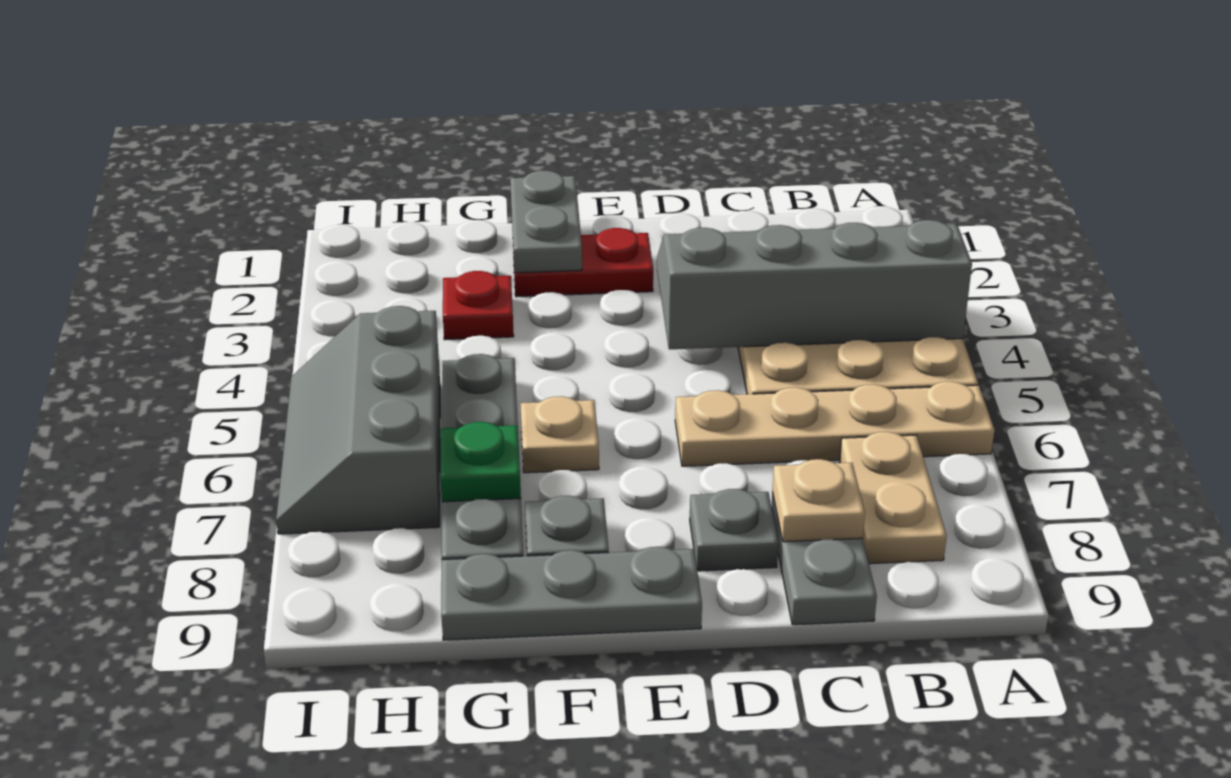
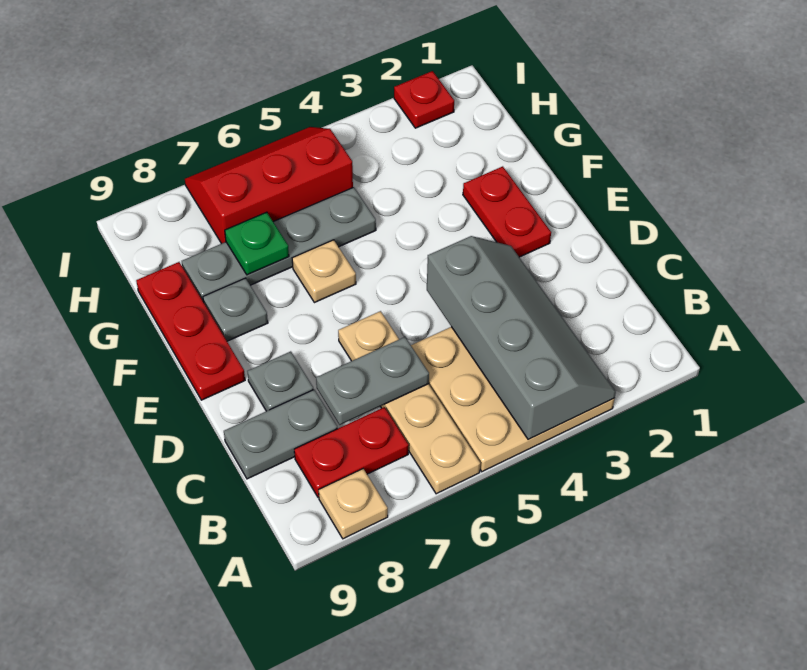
tan 1x2 plate [840,432,947,564] -> red 1x2 plate [294,407,409,497]
tan 1x1 plate [772,459,865,542] -> tan 1x1 plate moved to [319,469,388,539]
grey 1x3 plate [441,547,702,640] -> red 1x3 plate [136,262,245,400]
grey 1x2 plate [510,171,582,273] -> grey 1x2 plate moved to [316,337,429,425]
red 1x1 plate [443,271,514,340] -> red 1x1 plate moved to [394,71,454,128]
grey 2x3 slope [276,306,440,534] -> red 2x3 slope [185,127,353,244]

